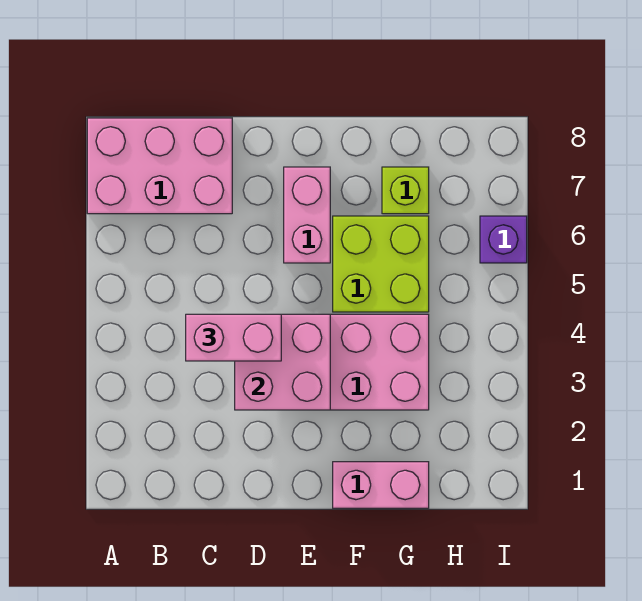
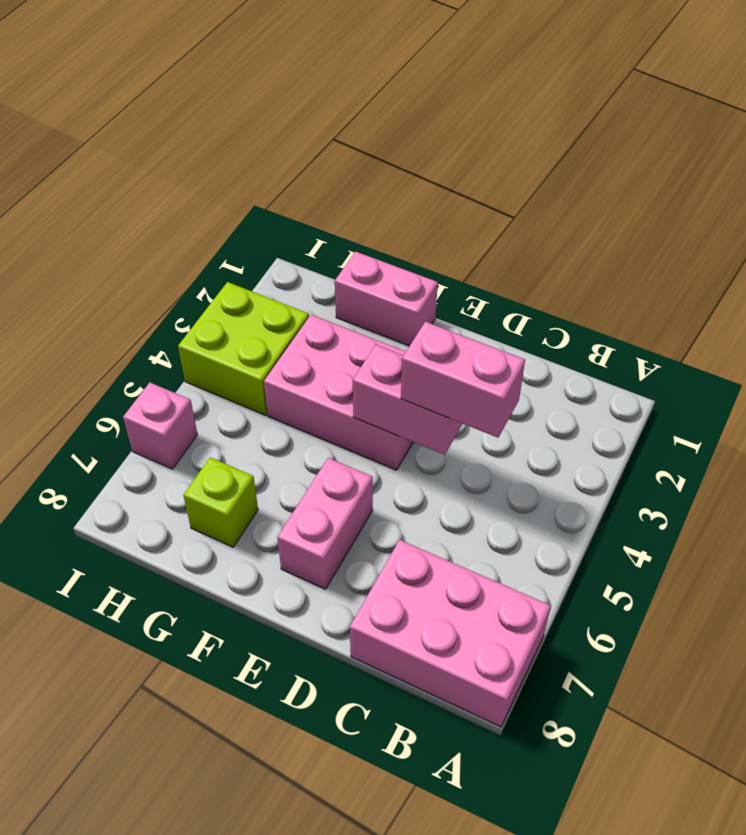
pink 2x2 brick [235,314,330,410] -> pink 1x2 brick [353,345,463,455]
lime 2x2 brick [333,216,429,312] -> lime 2x2 brick moved to [178,282,309,415]
purple 1x1 brick [480,216,527,263] -> pink 1x1 brick [123,383,197,469]

